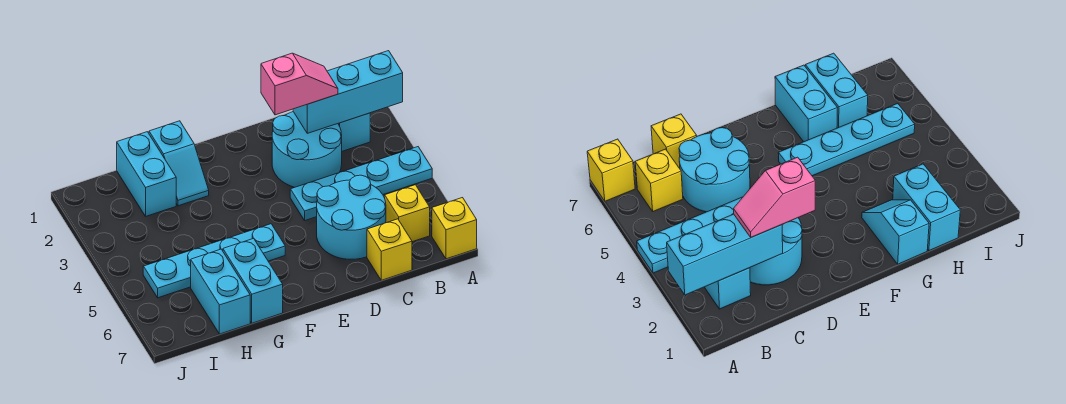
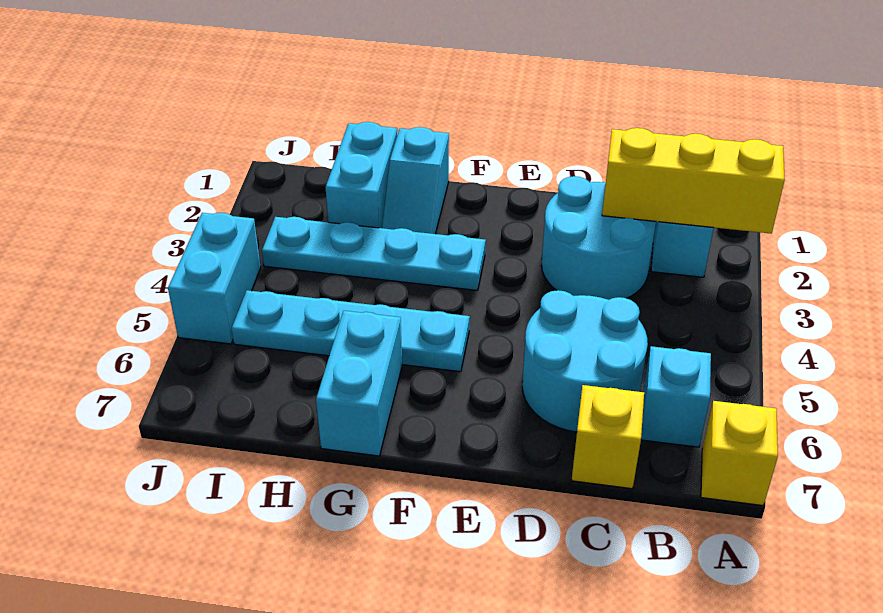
cyan 1x3 brick [293,51,403,133] -> yellow 1x3 brick [602,128,785,234]
cyan 1x4 plate [290,147,432,220] -> cyan 1x4 plate moved to [262,217,486,290]
yellow 1x1 brick [385,185,430,242] -> cyan 1x1 brick [641,346,711,447]
pink 1x2 slope [261,53,338,115] -> none
cyan 1x2 brick [191,249,250,334] -> cyan 1x2 brick moved to [168,213,261,344]

